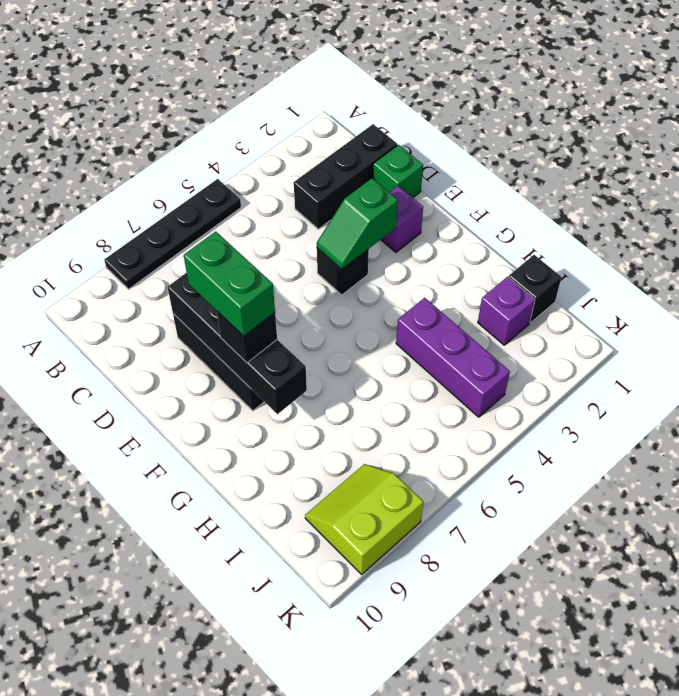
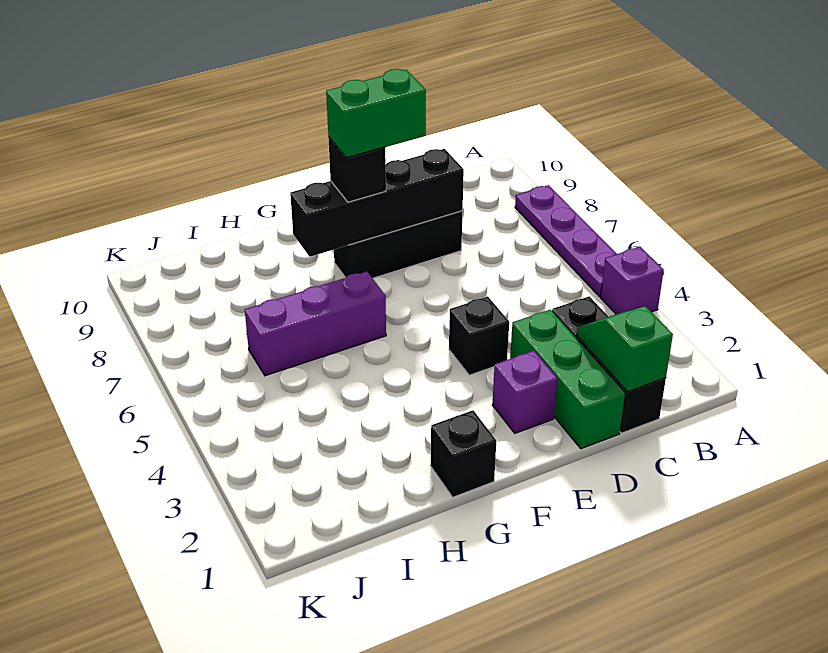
black 1x4 plate [104,179,241,289] -> purple 1x4 plate [515,185,617,297]
green 1x1 brick [373,145,423,198] -> green 1x3 brick [510,310,625,449]
green 1x2 slope [317,178,398,269] -> green 1x2 slope moved to [577,306,673,392]
purple 1x3 brick [396,298,510,417] -> purple 1x3 brick moved to [245,271,386,376]
black 1x1 brick [509,255,561,323] -> black 1x1 brick moved to [431,410,496,497]
purple 1x1 brick [478,277,535,345] -> purple 1x1 brick moved to [601,247,664,314]
lime 2x2 slope [305,464,423,574] -> none

